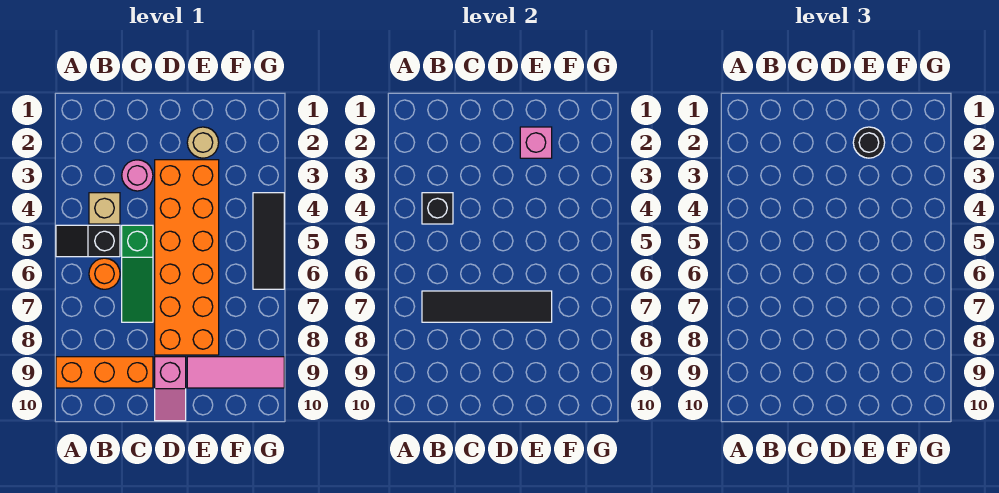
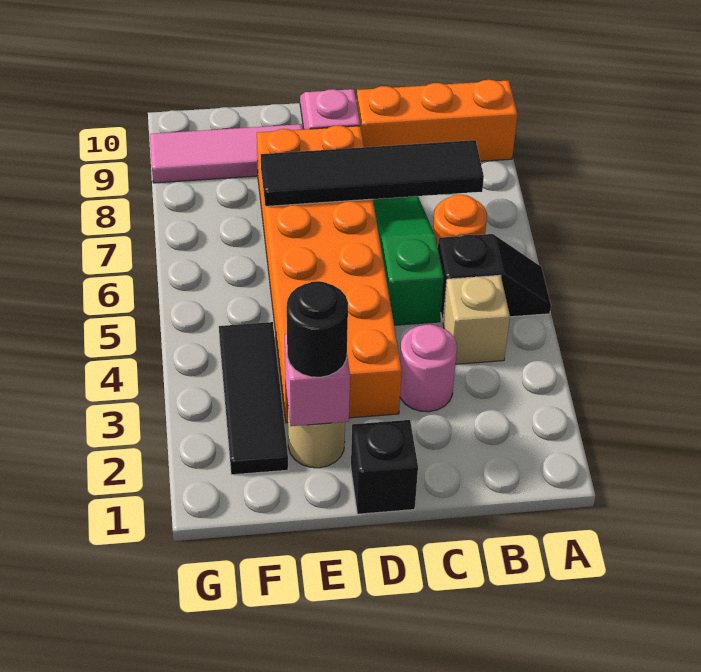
black 1x1 brick [422,193,453,224] -> black 1x1 brick moved to [351,420,418,514]
black 1x3 tile [253,193,284,289] -> black 1x3 tile moved to [219,322,288,475]

